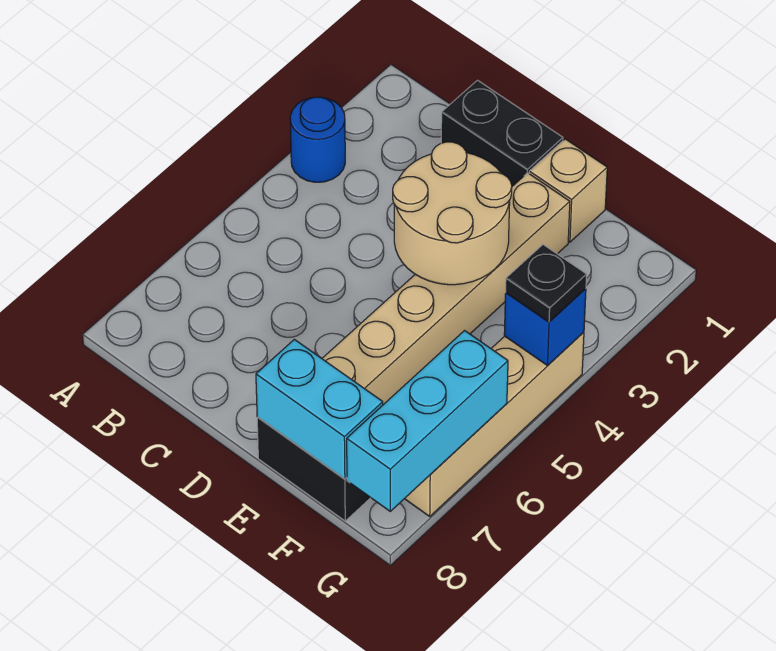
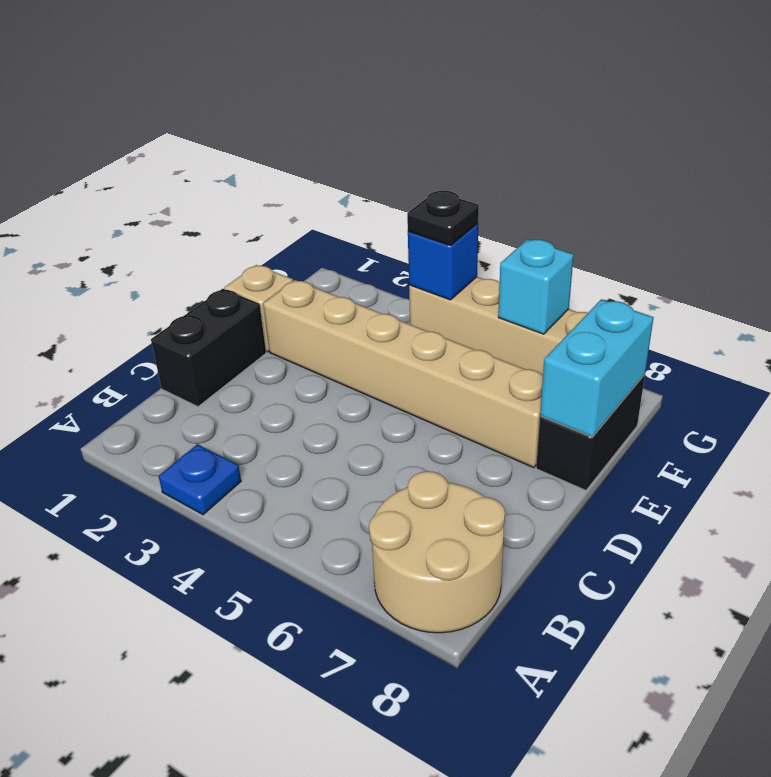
blue 1x1 round brick [290,97,345,182] -> blue 1x1 plate [158,444,241,515]
tan 2x2 round brick [393,142,512,285] -> tan 2x2 round brick moved to [369,471,505,633]
cyan 1x3 brick [347,331,508,511] -> cyan 1x1 brick [498,239,574,334]

